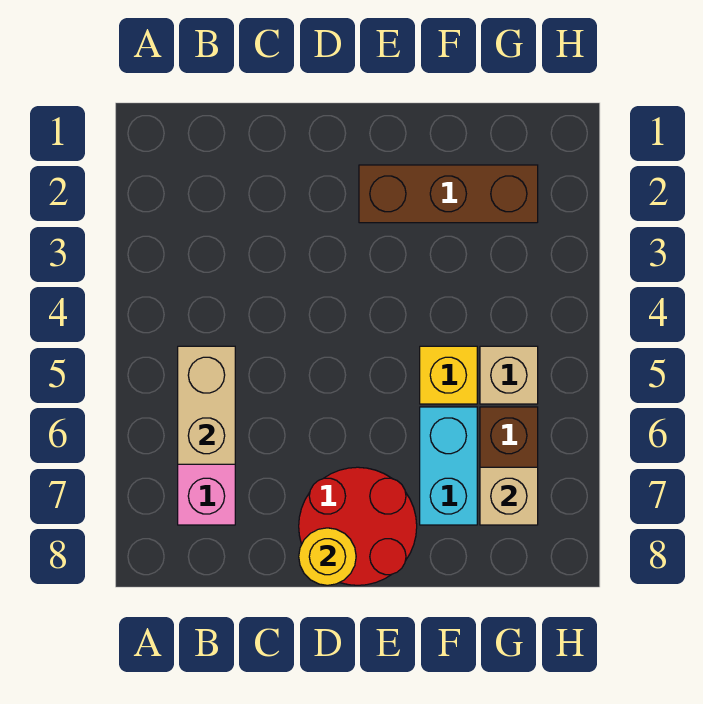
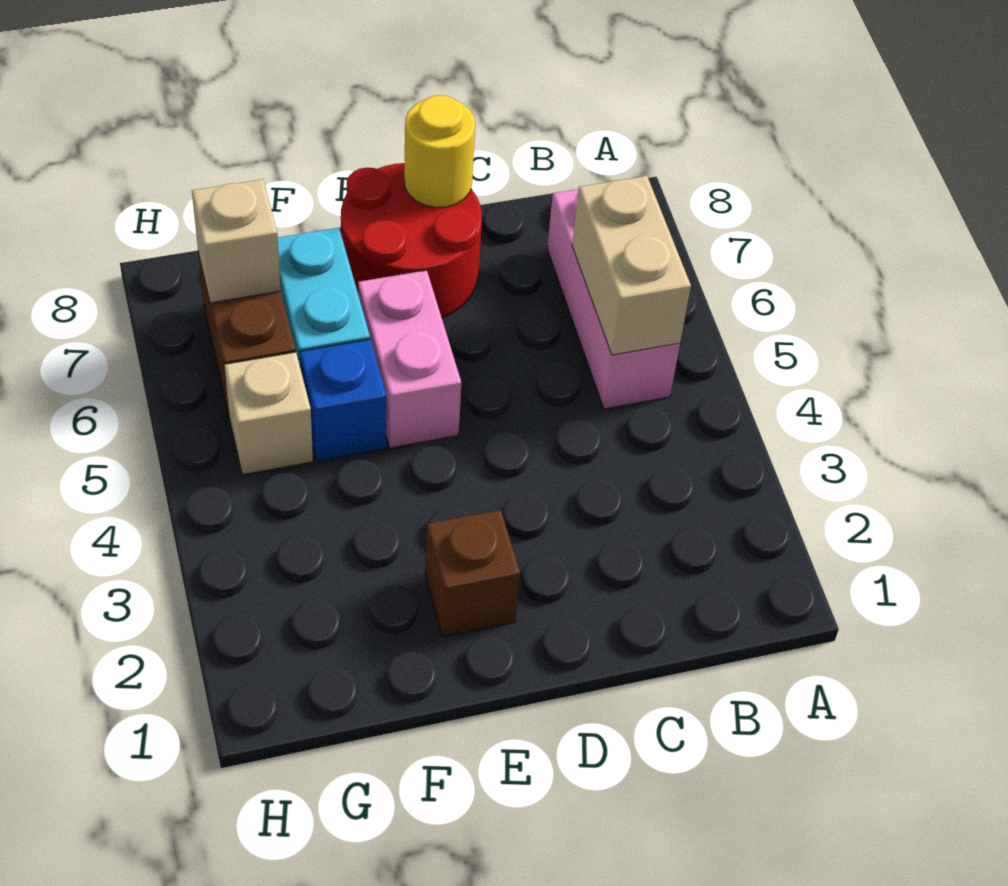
brown 1x3 brick [359,165,538,223] -> brown 1x1 brick [425,510,520,637]
none -> pink 1x2 brick [358,270,461,448]
yellow 1x1 brick [420,346,477,404] -> blue 1x1 brick [300,339,387,461]

